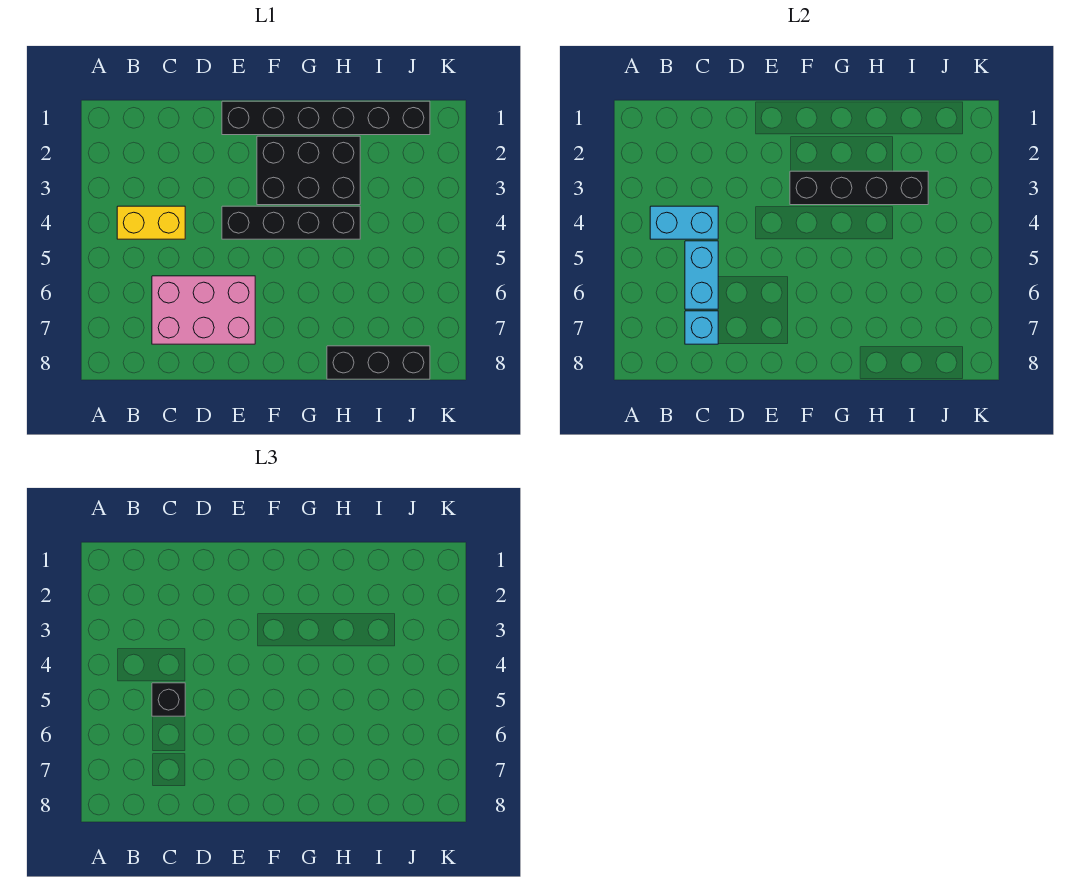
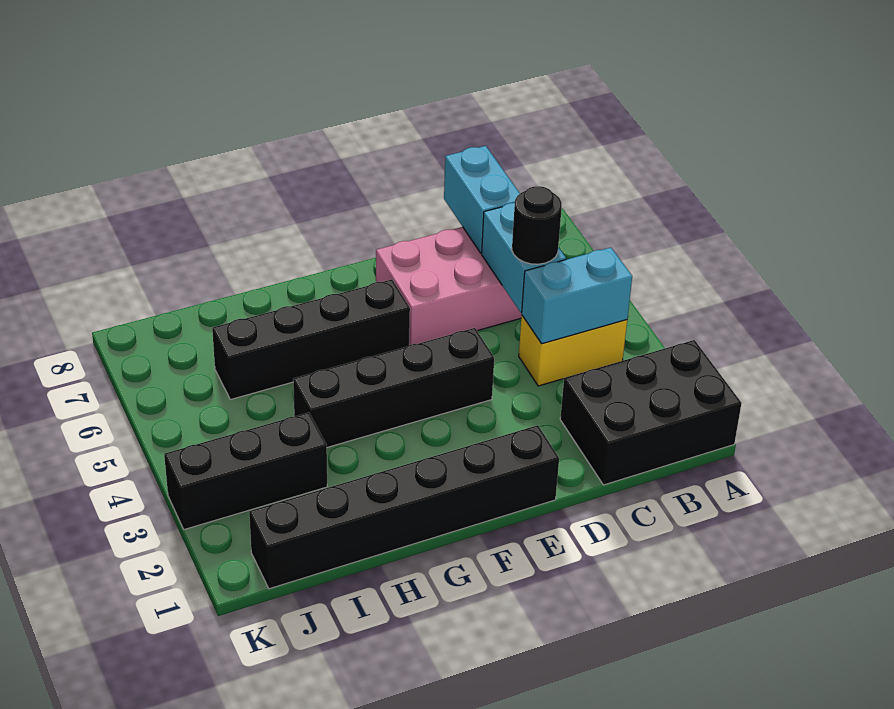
black 1x1 brick [152,683,185,716] -> black 1x1 round brick [512,186,562,264]
cyan 1x1 brick [685,311,718,344] -> cyan 1x2 brick [444,146,520,253]
black 2x3 brick [257,136,360,205] -> black 2x3 brick moved to [560,340,742,485]
black 1x4 brick [790,171,928,205] -> black 1x4 brick moved to [212,279,410,400]
black 1x3 brick [327,346,430,379] -> black 1x3 brick moved to [164,412,327,530]

